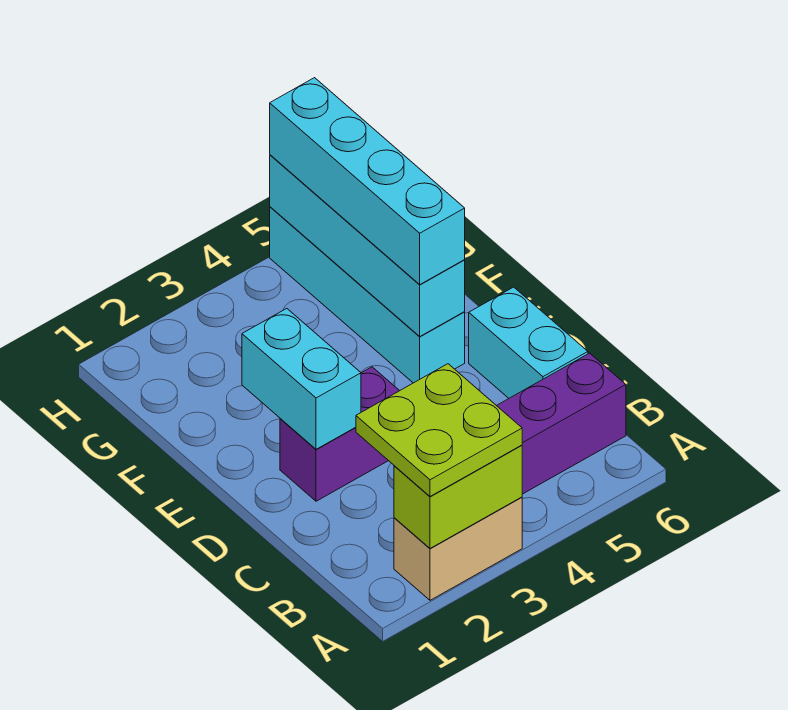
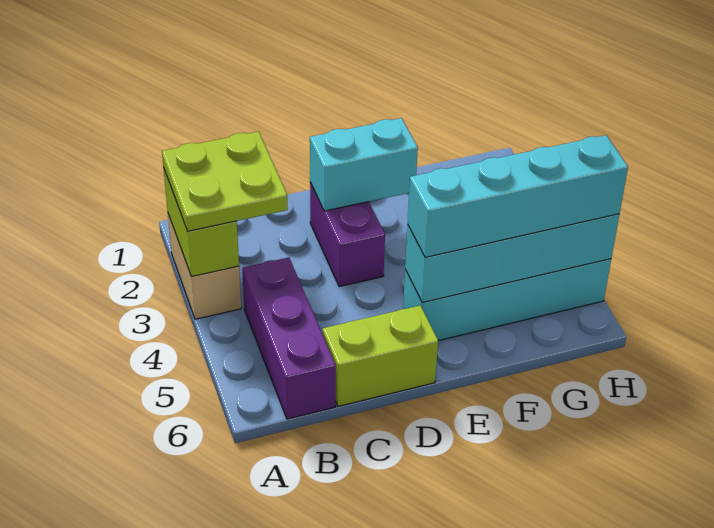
cyan 1x2 brick [469,287,588,398] -> lime 1x2 brick [323,305,438,406]

